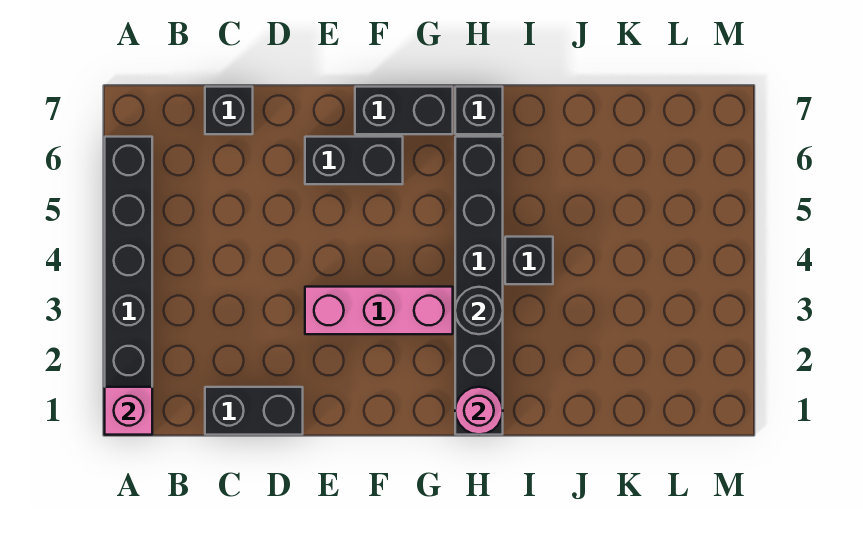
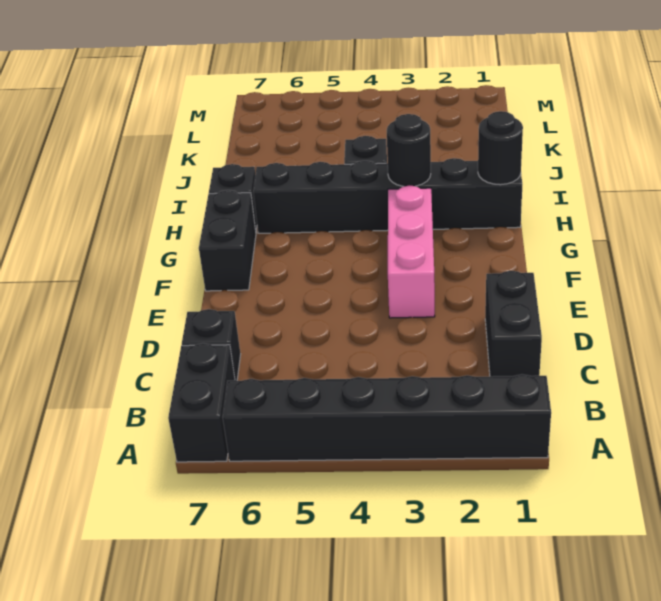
pink 1x1 brick [105,387,152,435] -> none
black 1x2 brick [305,137,403,184] -> black 1x2 brick moved to [168,343,235,462]
pink 1x1 round brick [455,387,503,435] -> black 1x1 round brick [478,111,523,185]

